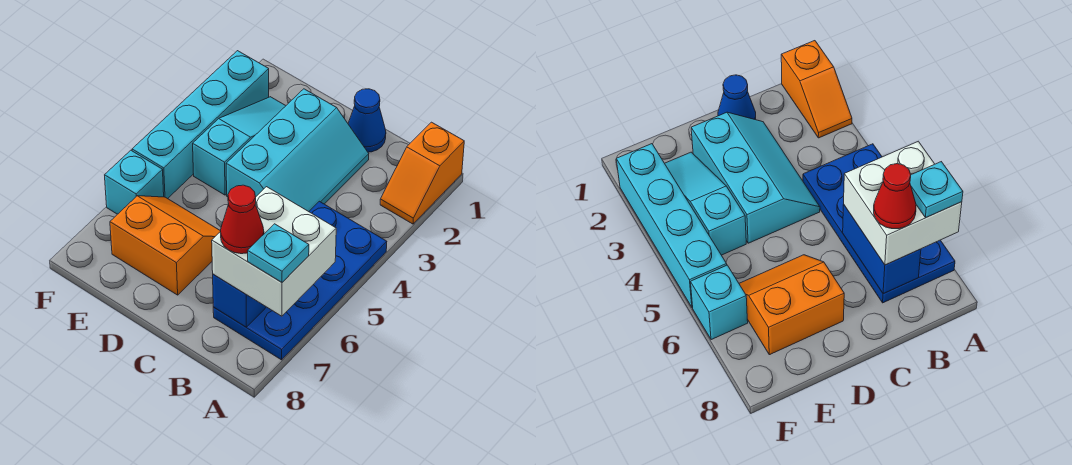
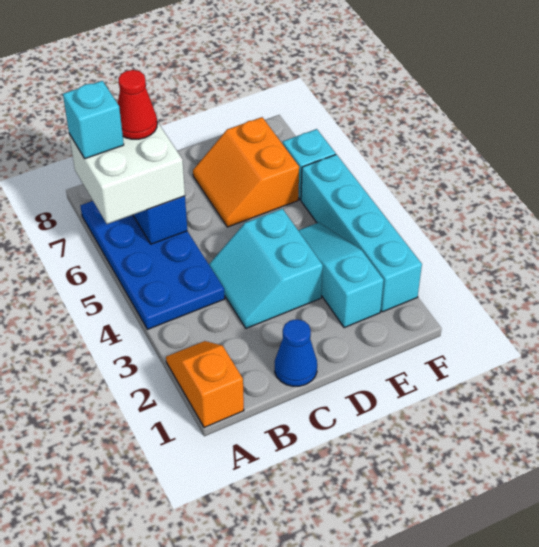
cyan 1x1 plate [248,224,309,282] -> cyan 1x1 brick [63,81,124,159]
cyan 2x3 slope [226,89,369,212] -> cyan 2x2 slope [209,209,323,328]
orange 2x2 slope [110,196,220,295] -> orange 2x2 slope turned to [193,117,299,227]
cyan 1x3 slope [193,97,286,195] -> cyan 1x3 slope turned to [298,222,384,328]

